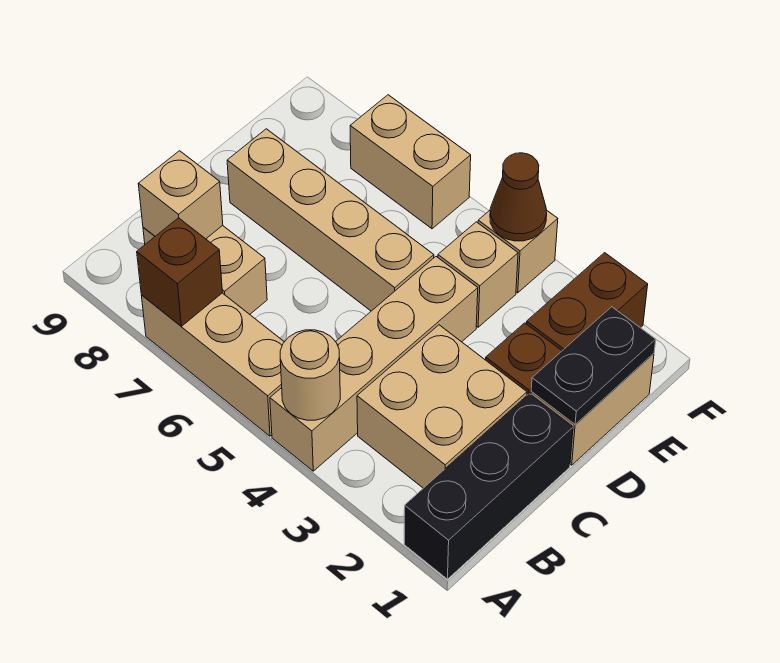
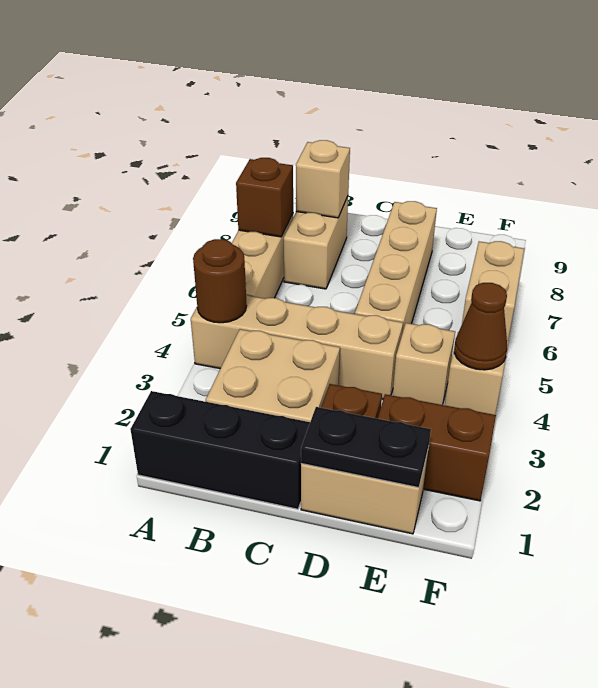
tan 1x1 round brick [280,330,340,420] -> brown 1x1 round brick [193,239,247,323]

